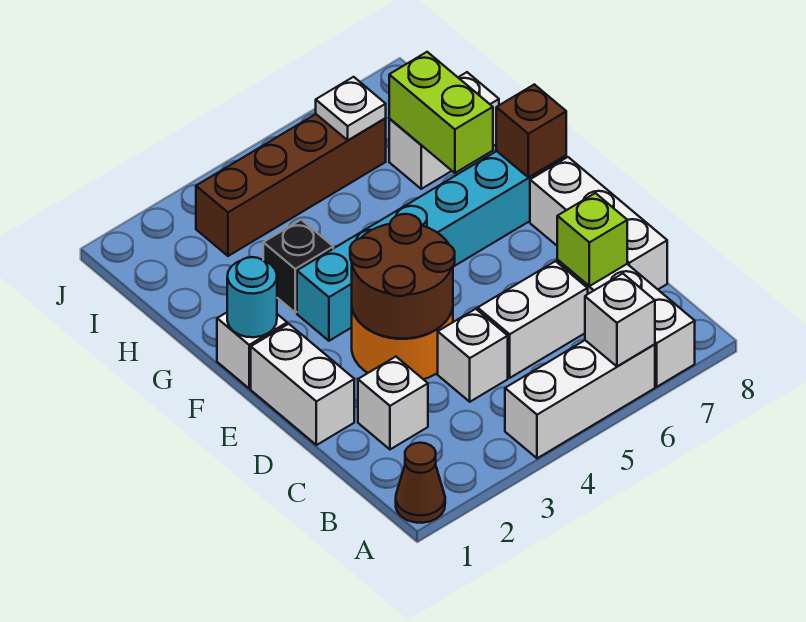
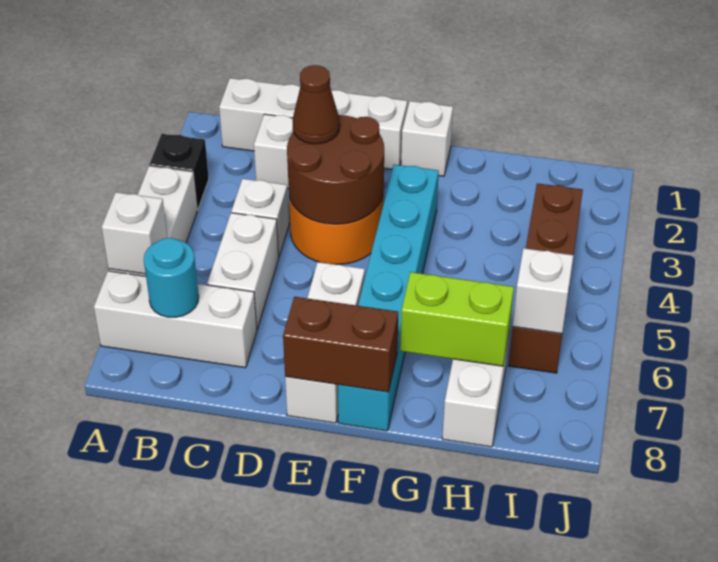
brown 1x1 cone [396,443,445,523] -> brown 1x1 cone moved to [293,65,340,144]
lime 1x1 brick [557,193,627,286] -> none
white 1x3 brick [530,157,667,289] -> white 1x3 brick turned to [285,262,365,423]
white 1x2 brick [251,324,354,445] -> white 1x4 brick [219,78,407,169]
cyan 1x1 round brick [227,257,277,337] -> cyan 1x1 round brick moved to [144,238,199,317]
brown 1x1 brick [496,84,566,177] -> brown 1x2 brick [283,297,398,392]
black 1x1 brick [263,220,333,313] -> black 1x1 brick moved to [149,134,209,210]
white 1x1 plate [316,77,386,140] -> white 1x1 brick [513,248,573,334]

